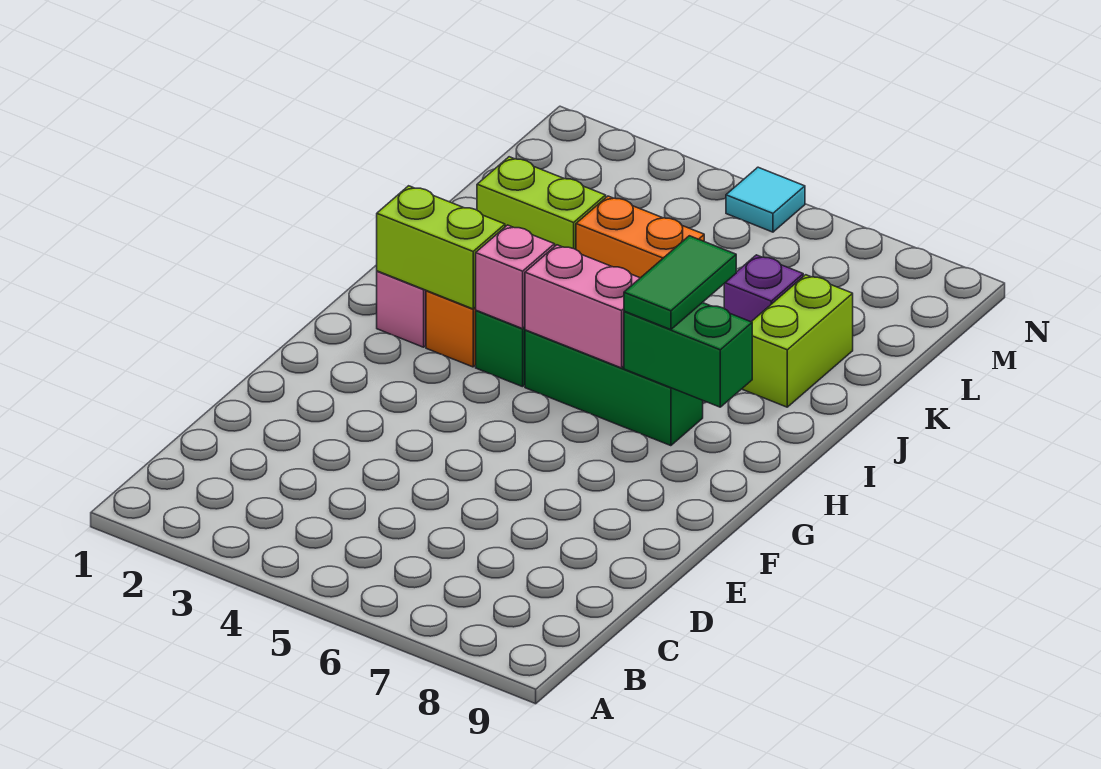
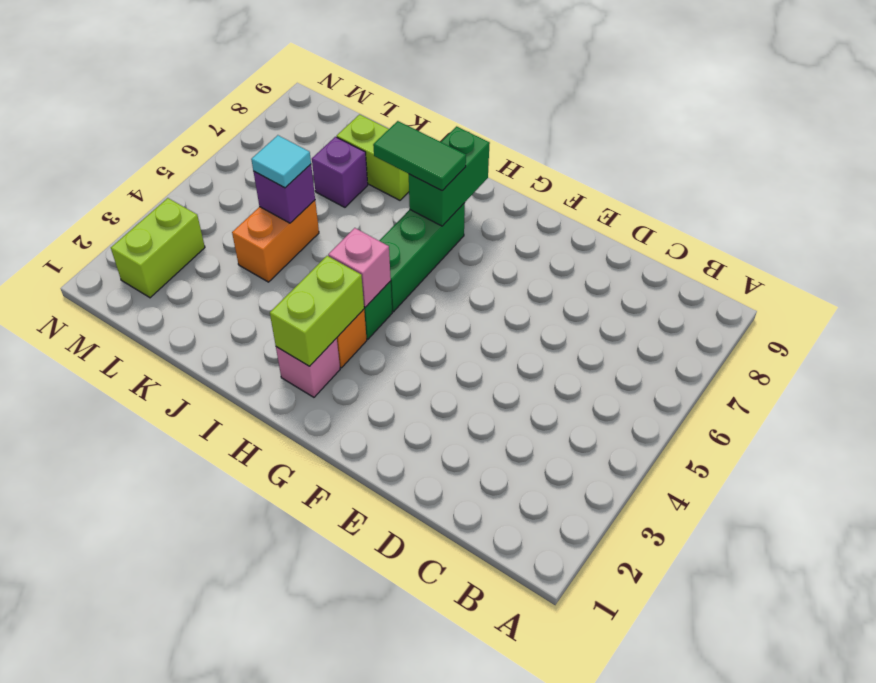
pink 1x2 brick [525,245,640,368] -> none
lime 1x2 brick [477,157,606,249] -> lime 1x2 brick moved to [111,198,205,298]
none -> purple 1x1 brick [253,164,315,223]
cyan 1x1 tile [726,167,805,232] -> cyan 1x1 tile moved to [251,135,311,188]

